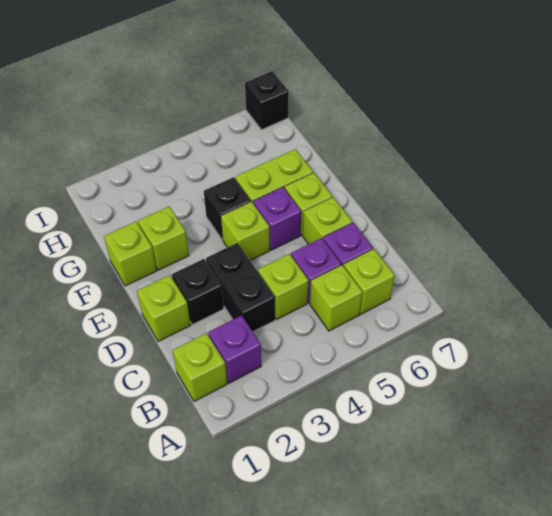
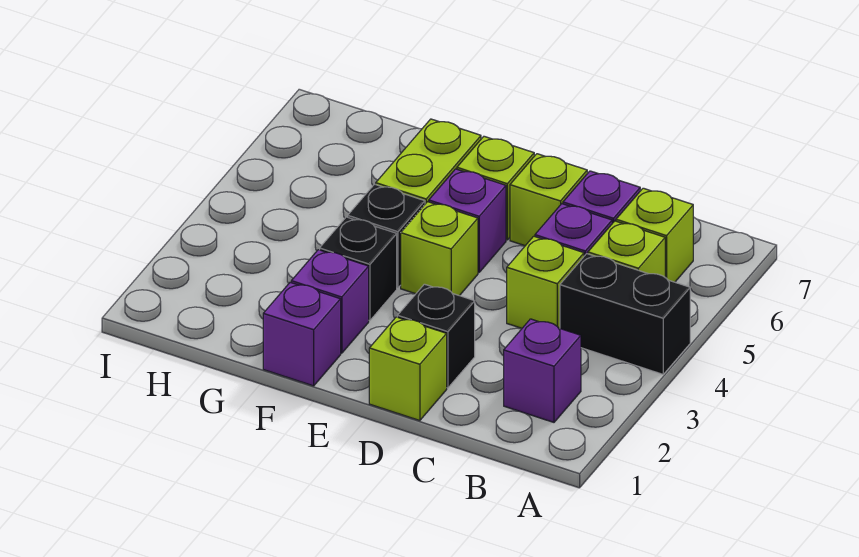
lime 1x1 brick [173,333,227,402] -> none
black 1x2 brick [206,243,275,332] -> black 1x2 brick moved to [560,254,690,374]
lime 1x1 brick [104,222,157,286] -> purple 1x1 brick [263,282,341,386]
lime 1x1 brick [138,206,189,270] -> purple 1x1 brick [291,250,369,353]
black 1x1 brick [245,71,289,130] -> black 1x1 brick moved to [320,217,397,321]

